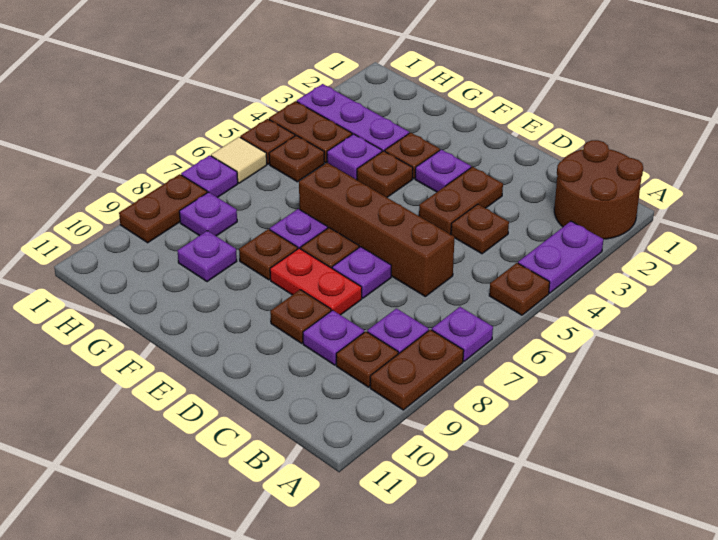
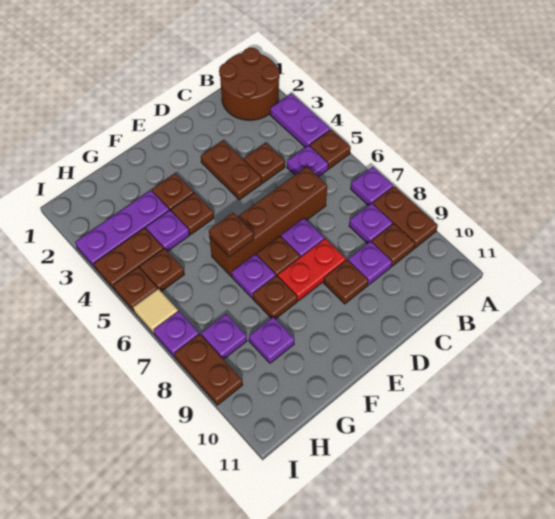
purple 1x1 plate [415,150,471,192] -> purple 1x1 plate moved to [287,145,328,177]
none -> brown 1x1 plate [209,213,254,257]

